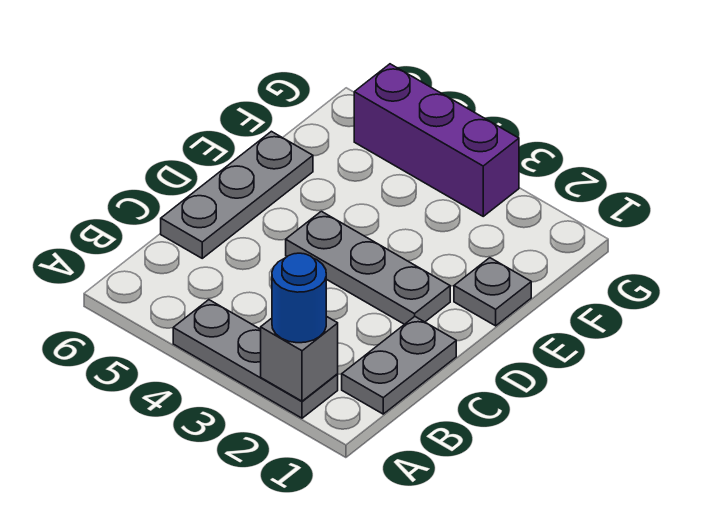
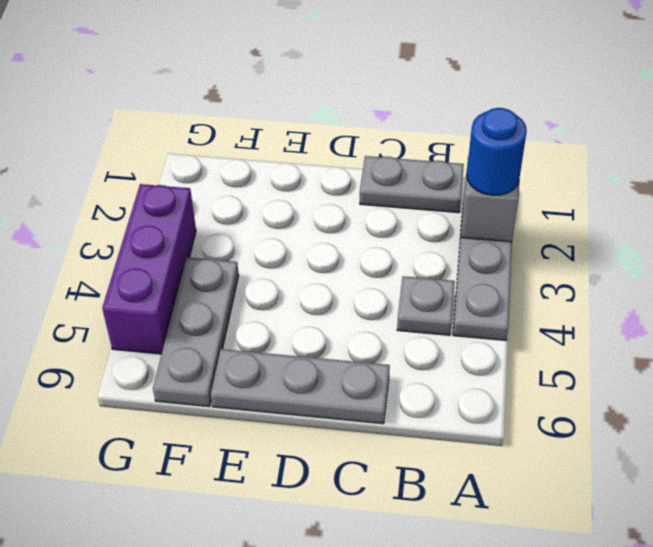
grey 1x3 plate [286,211,450,324] -> grey 1x3 plate moved to [153,257,239,407]
grey 1x1 plate [454,258,531,326] -> grey 1x1 plate moved to [397,276,455,335]

